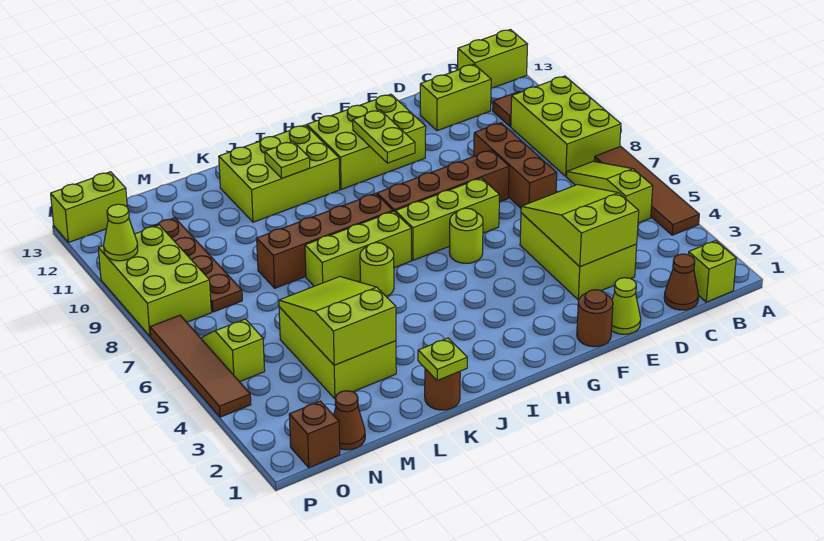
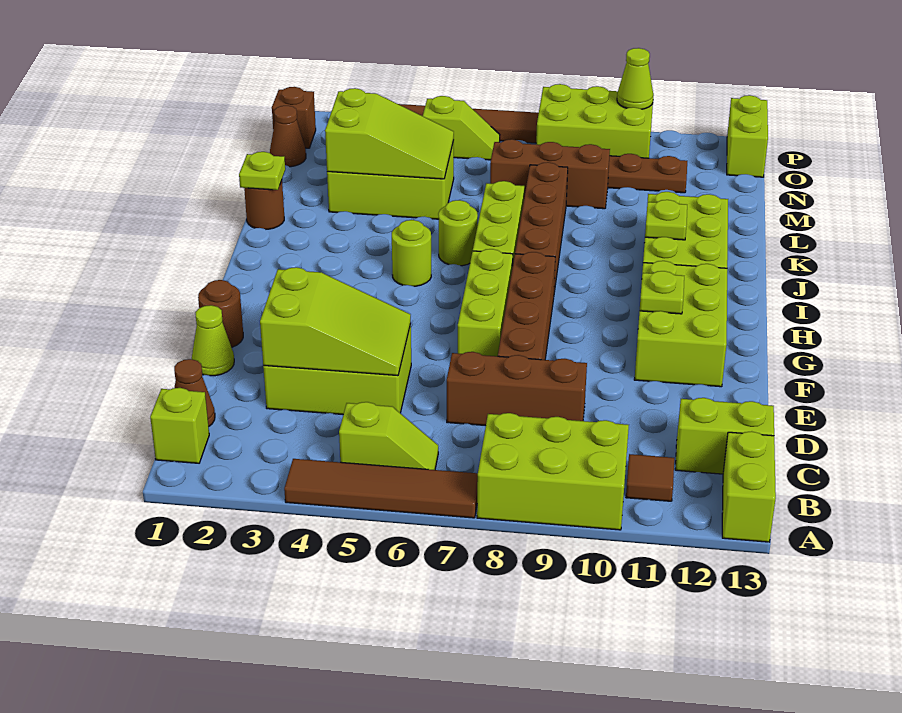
lime 1x3 slope [567,161,653,223] -> lime 1x2 slope [339,402,438,470]
lime 1x2 brick [420,64,491,131] -> lime 1x2 brick turned to [675,398,774,474]
lime 1x1 round brick [449,208,483,263] -> lime 1x1 round brick moved to [392,220,431,286]
lime 1x2 plate [353,110,415,163] -> lime 1x1 plate [640,271,684,314]
none -> brown 1x3 brick [490,139,610,209]

